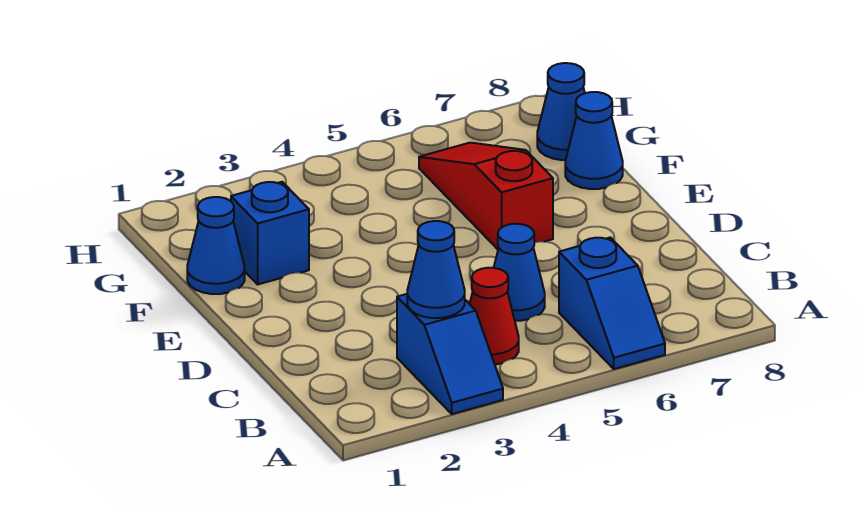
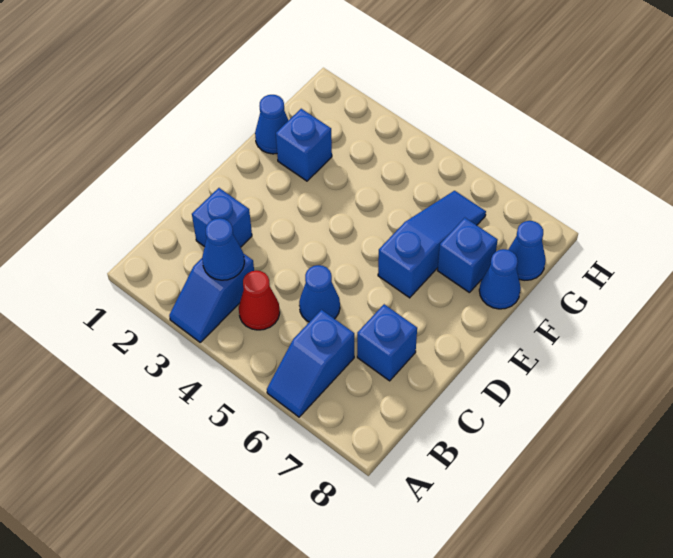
none -> blue 1x1 brick [192,188,252,247]
none -> blue 1x1 brick [357,304,417,381]
red 1x3 slope [419,143,553,249] -> blue 1x3 slope [378,191,486,298]
none -> blue 1x1 brick [438,218,498,293]

